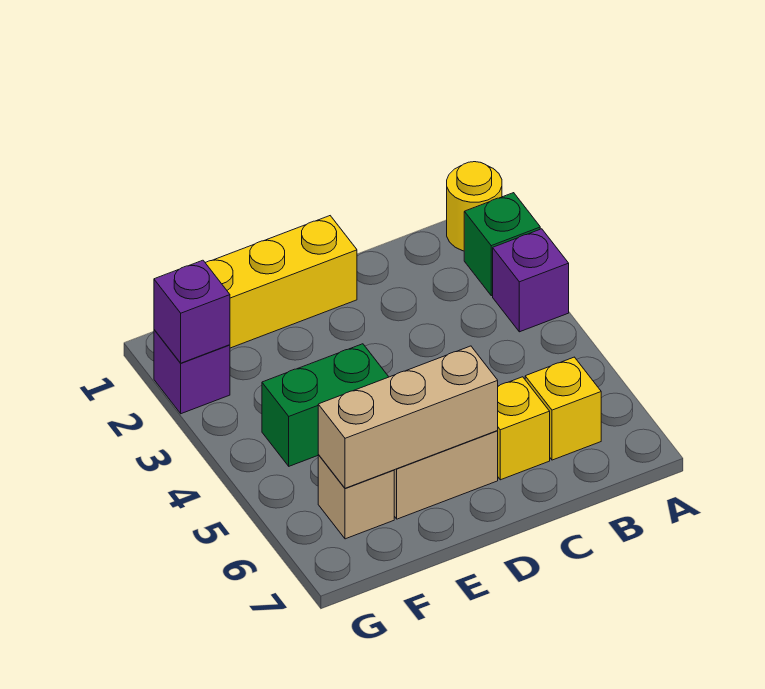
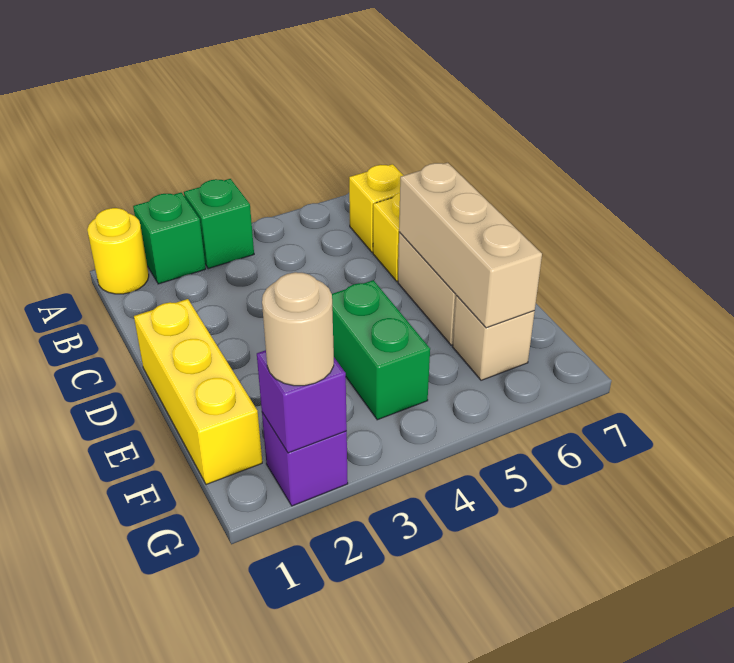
purple 1x1 brick [493,229,569,332] -> green 1x1 brick [184,179,254,269]
none -> tan 1x1 round brick [262,272,334,386]

